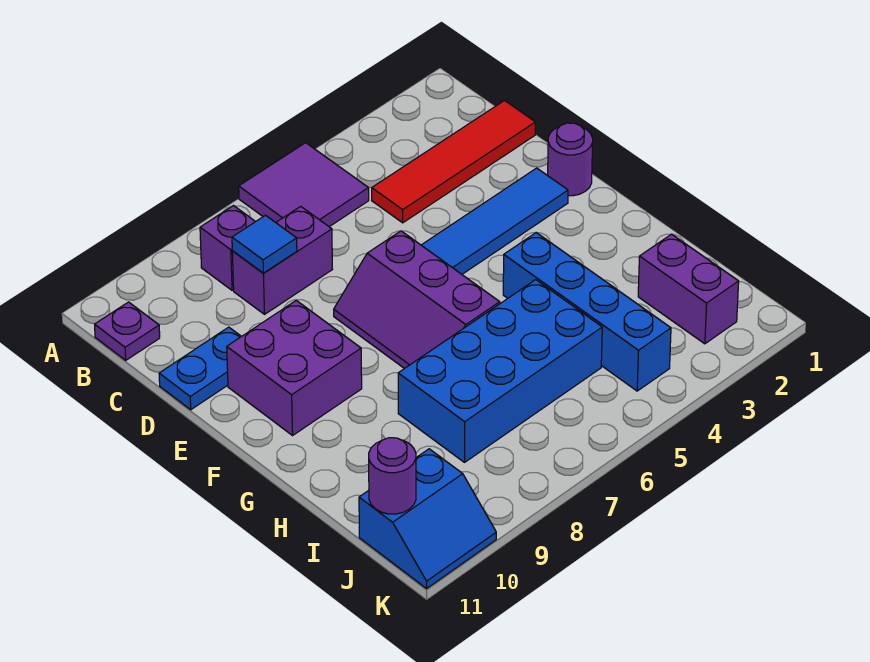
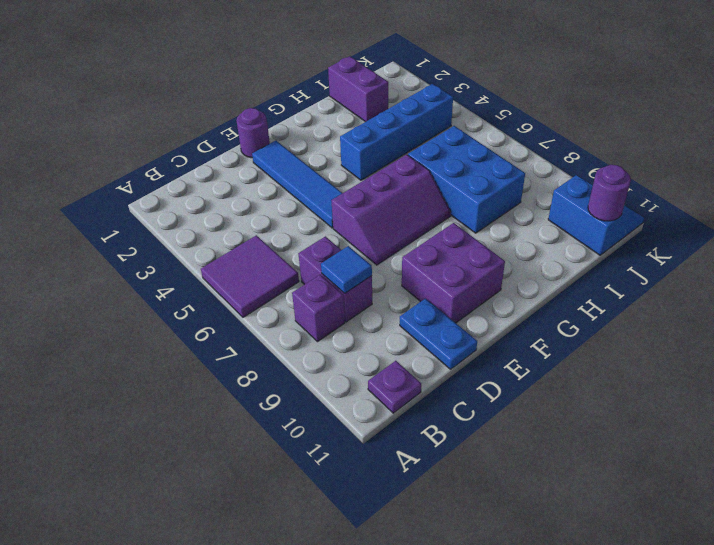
red 1x4 tile [372,101,536,223] -> none
blue 2x4 brick [398,280,602,462] -> blue 2x3 brick [408,126,525,233]
purple 1x2 brick [638,234,739,344] -> purple 1x2 brick turned to [328,56,388,122]

